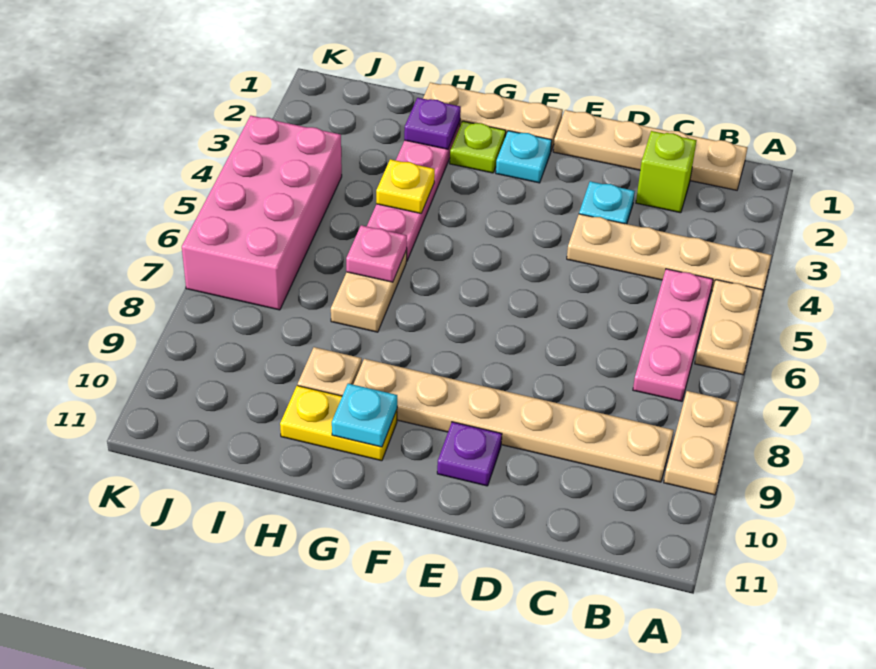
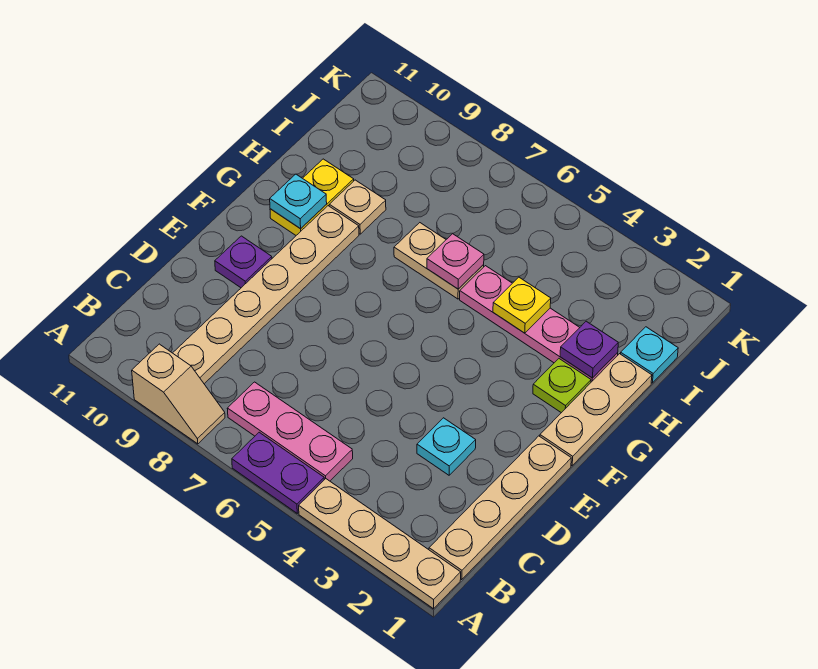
tan 1x4 plate [567,214,772,291] -> tan 1x4 plate turned to [299,479,461,609]
tan 1x2 plate [695,280,763,375] -> purple 1x2 plate [232,432,324,513]
tan 1x2 plate [664,391,737,495] -> tan 1x2 slope [132,344,225,444]
lime 1x1 brick [636,131,697,213] -> none
cyan 1x1 plate [496,131,552,183] -> cyan 1x1 plate moved to [621,327,678,383]
pink 2x4 brick [182,116,342,310] -> none

